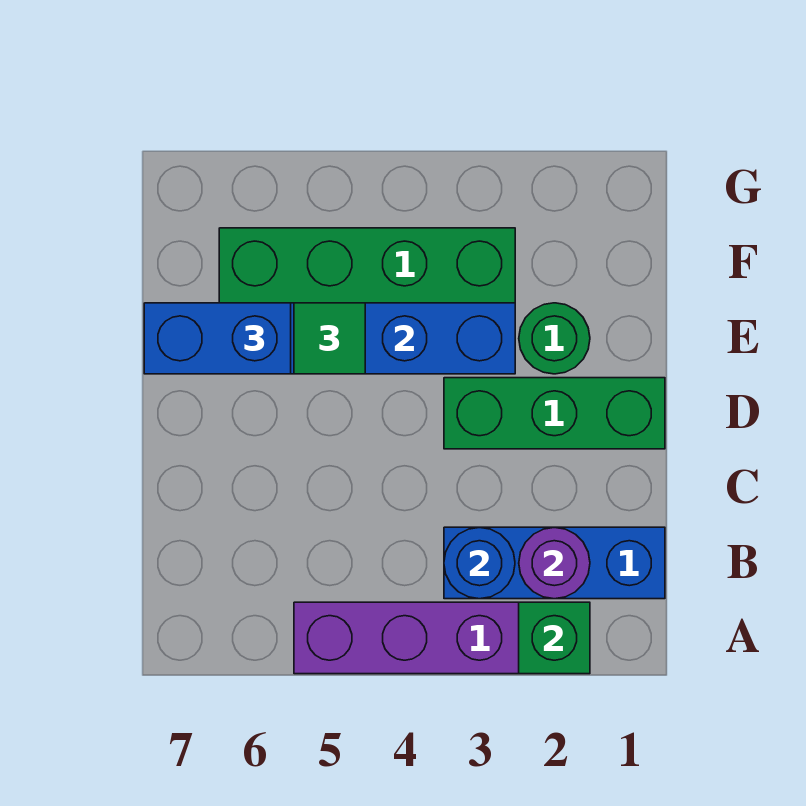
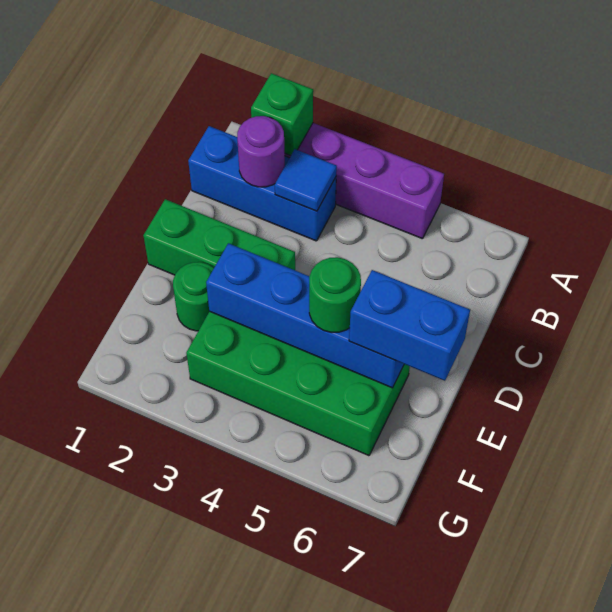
blue 1x1 round brick [444,527,515,599] -> blue 1x1 tile [275,149,337,211]
green 1x1 tile [294,303,365,374] -> green 1x1 round brick [309,257,361,332]

